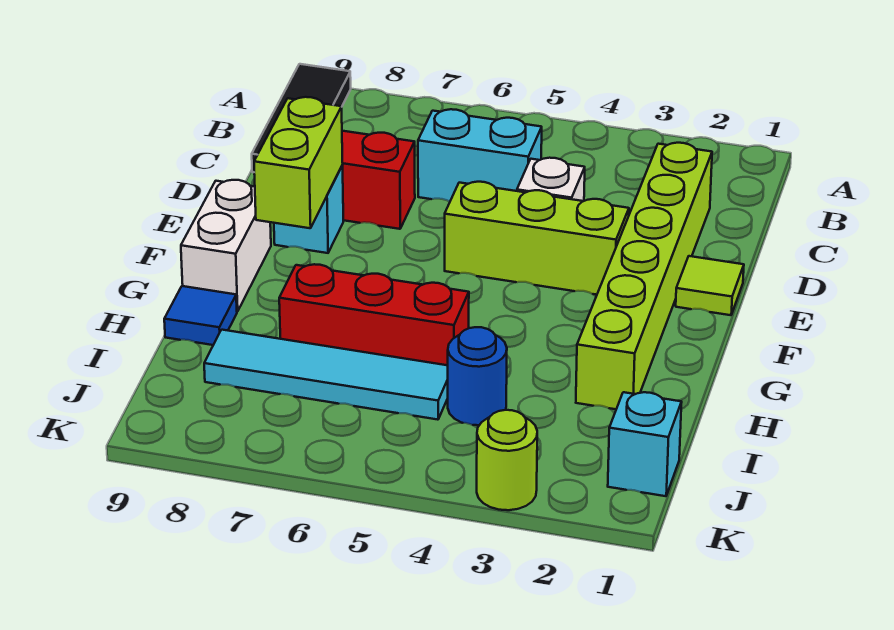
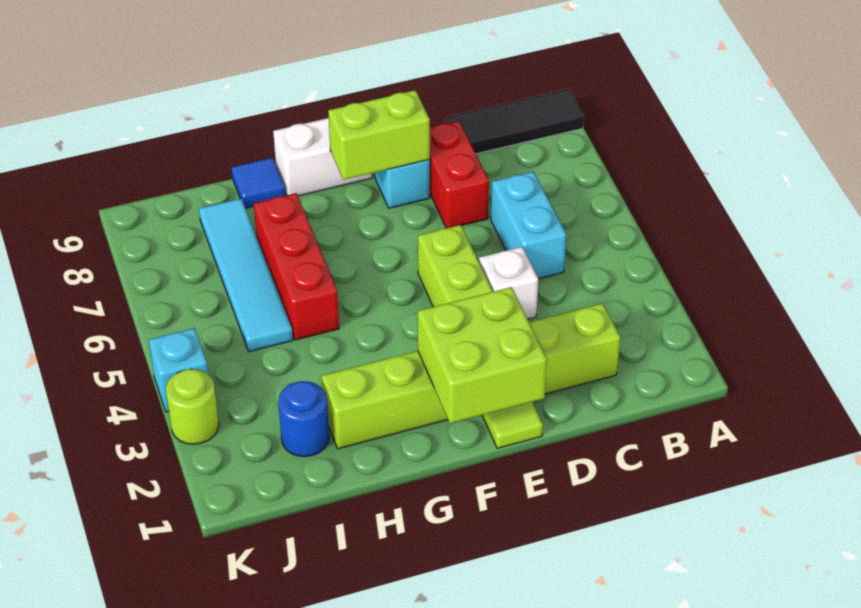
none -> lime 2x2 brick [418,287,547,423]
blue 1x1 round brick [448,327,507,425] -> blue 1x1 round brick moved to [278,381,329,457]
cyan 1x1 brick [608,392,682,496] -> cyan 1x1 brick moved to [149,328,208,412]

